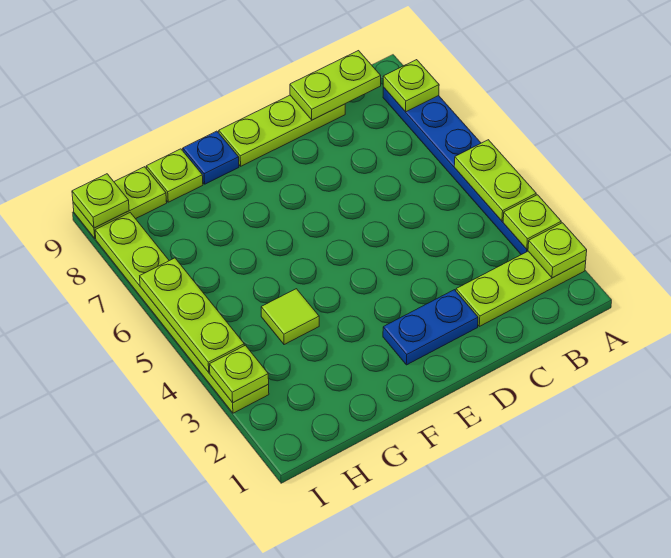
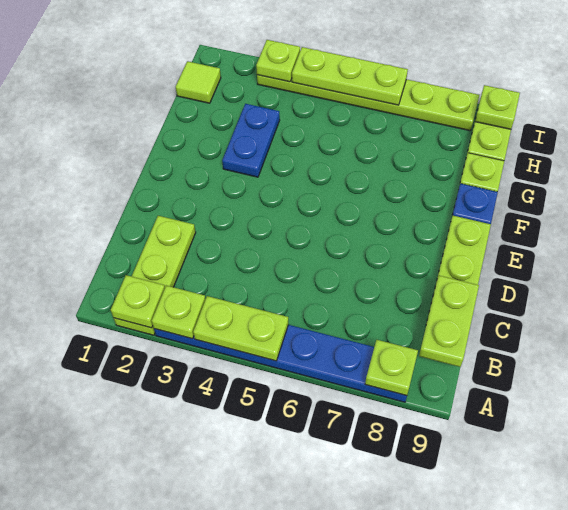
blue 1x2 plate [383,290,478,365] -> blue 1x2 plate moved to [222,104,280,177]
lime 1x1 tile [261,289,319,345] -> lime 1x1 tile moved to [176,61,221,103]

